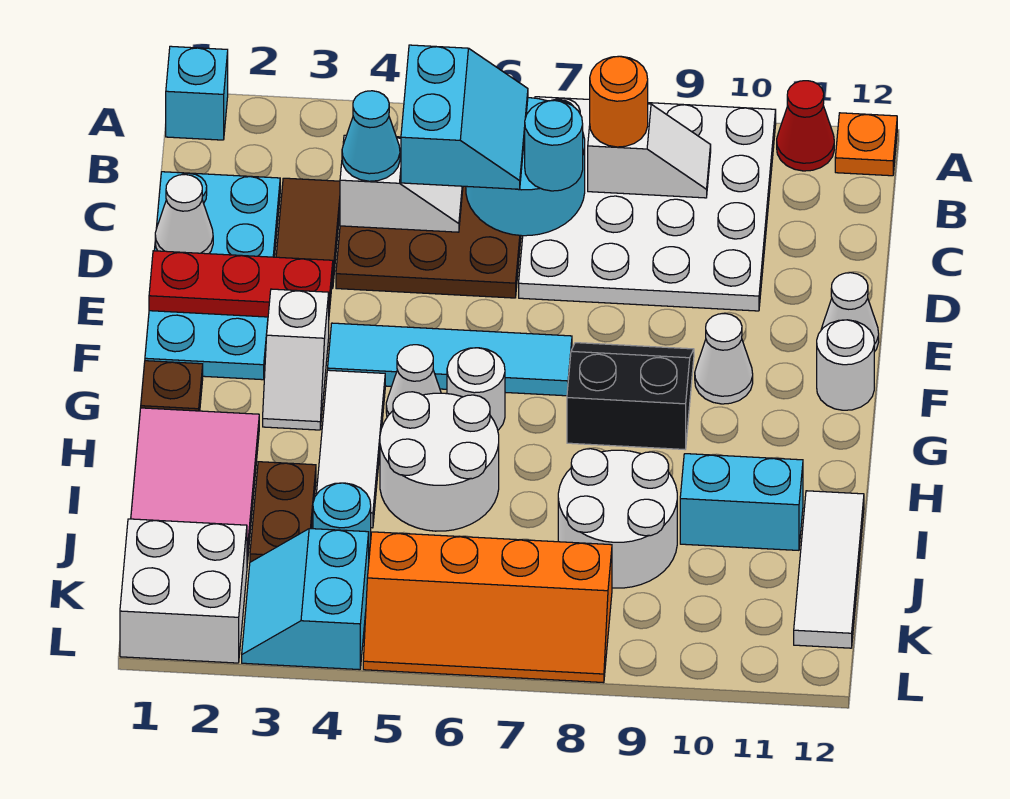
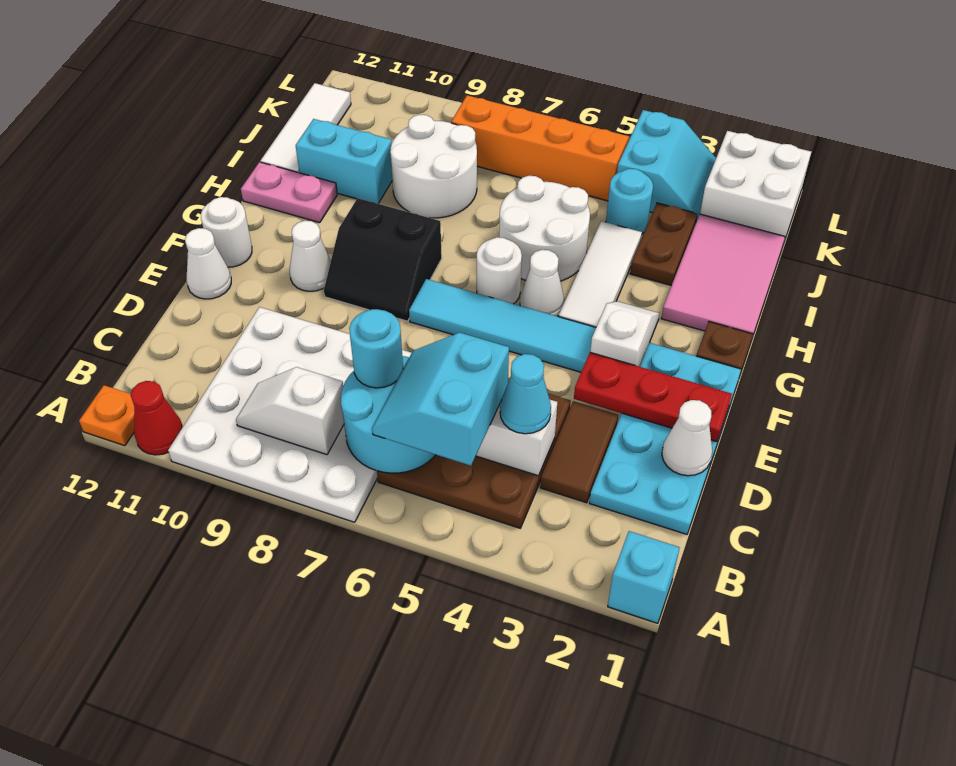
orange 1x1 round brick [590,56,648,147] -> none
none -> pink 1x2 plate [241,162,337,223]

